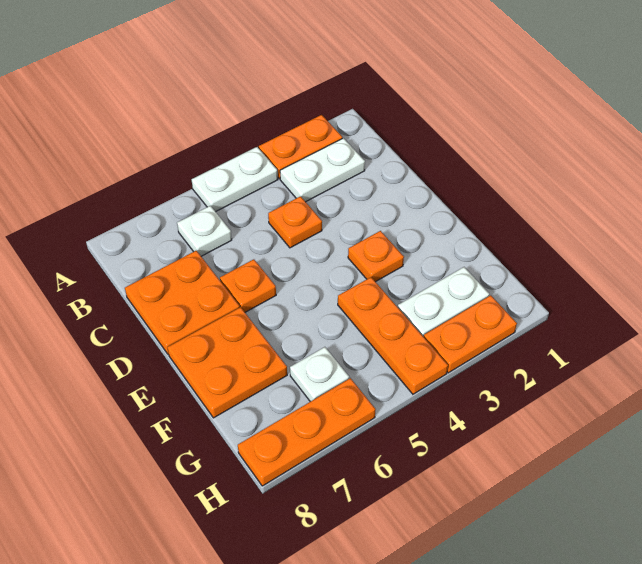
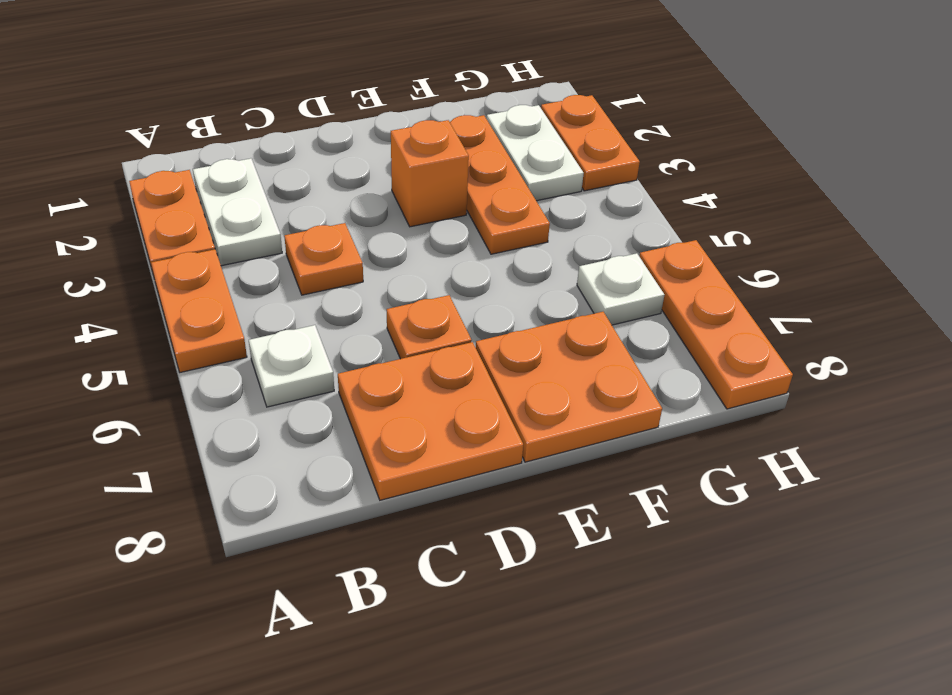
white 1x2 plate [192,147,278,212] -> orange 1x2 plate [151,249,247,372]
orange 1x1 plate [348,231,404,282] -> orange 1x1 brick [391,120,469,227]
orange 1x3 plate [338,277,448,394] -> orange 1x3 plate turned to [450,115,550,254]

